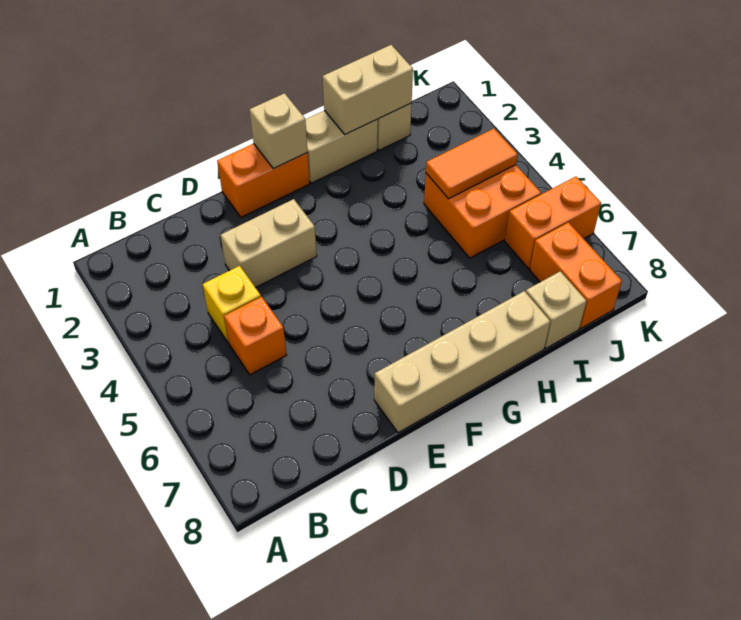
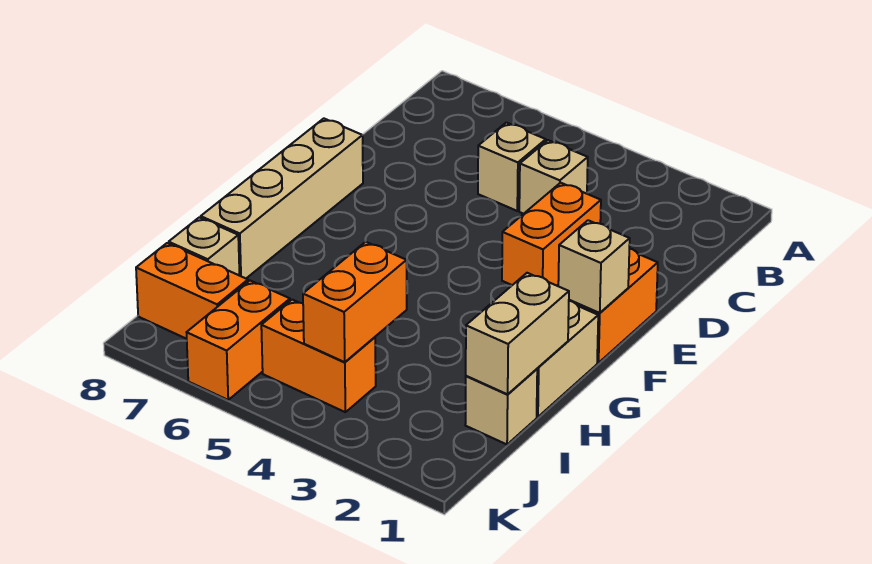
yellow 1x1 brick [202,266,261,343] -> tan 1x1 brick [519,140,588,214]
orange 1x1 brick [224,297,286,375] -> tan 1x1 brick [478,123,546,211]
tan 1x2 brick [221,199,317,288] -> orange 1x2 brick [502,183,601,286]
orange 2x2 brick [424,165,541,258] -> orange 1x2 brick [261,300,376,412]
orange 1x2 tile [426,129,518,199] -> orange 1x2 brick [303,242,407,362]

